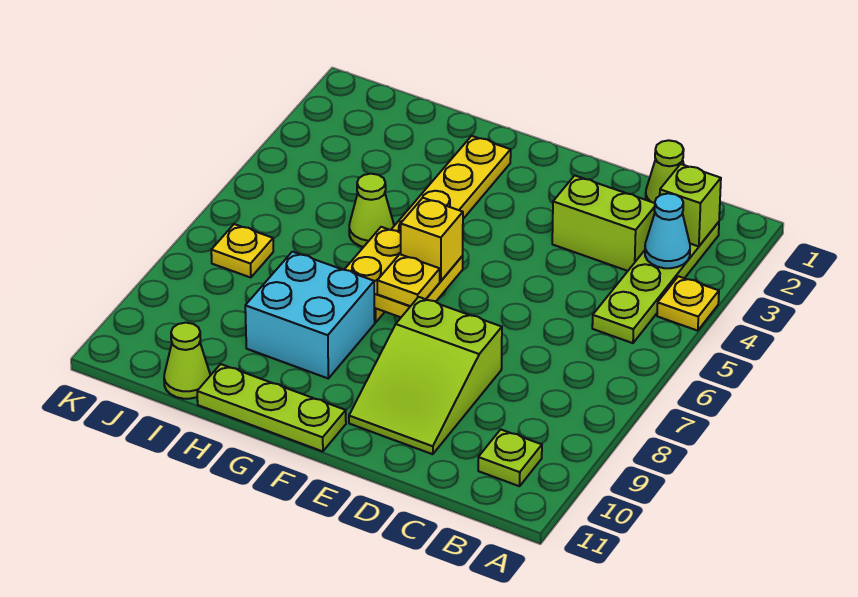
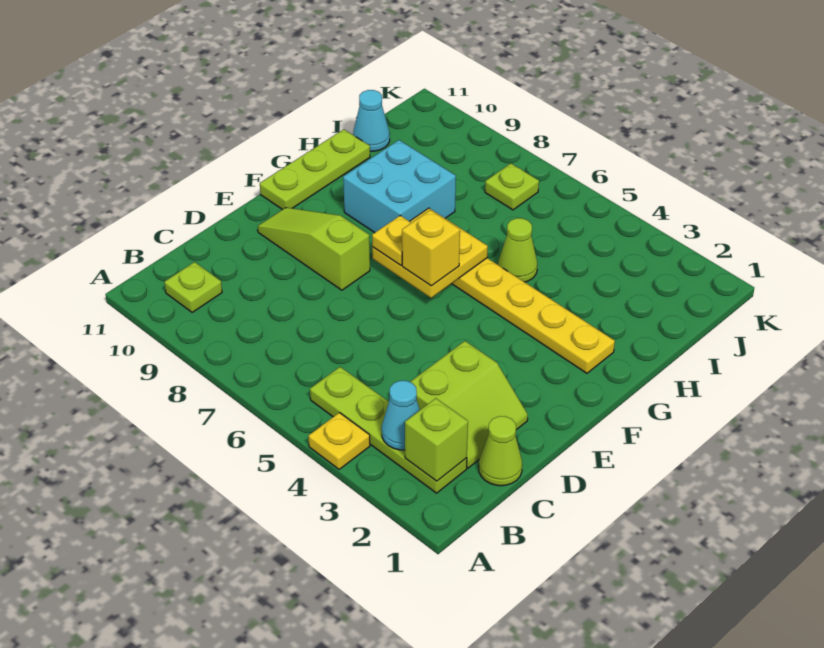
lime 2x3 slope [349,297,502,454] -> lime 1x3 slope [258,208,370,290]
lime 1x1 cone [164,323,210,399] -> cyan 1x1 cone [353,90,390,151]
yellow 1x1 plate [211,224,273,278] -> lime 1x1 plate [485,163,539,210]

